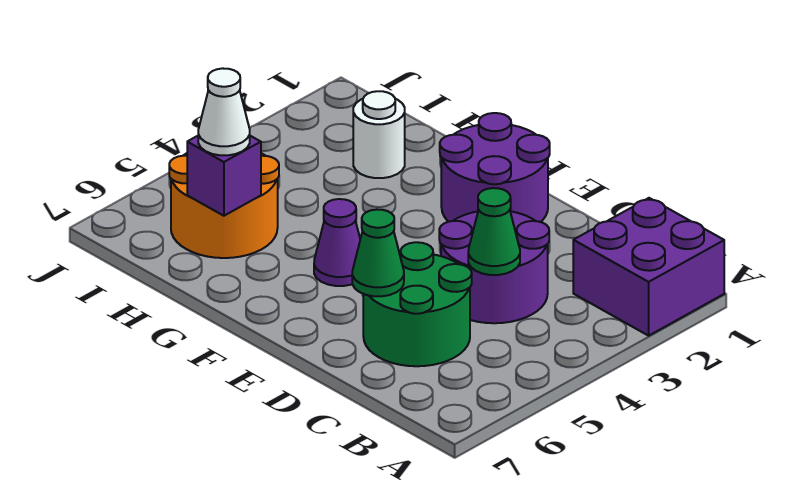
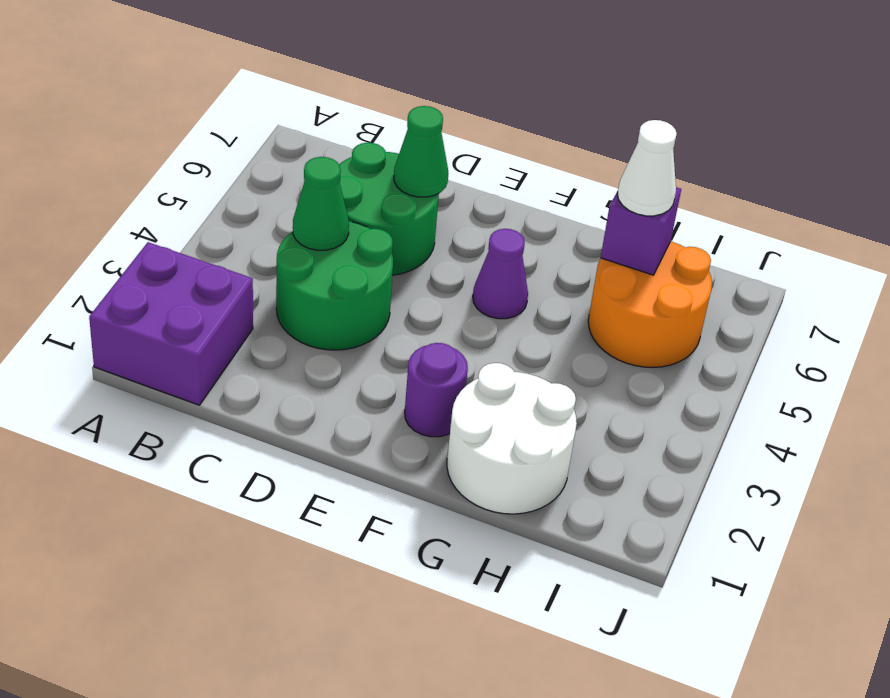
purple 2x2 round brick [439,208,549,323] -> green 2x2 round brick [276,221,393,350]
purple 2x2 round brick [440,113,550,222] -> purple 1x1 round brick [405,343,468,437]
white 1x1 round brick [353,91,405,178] -> white 2x2 round brick [447,363,577,514]

